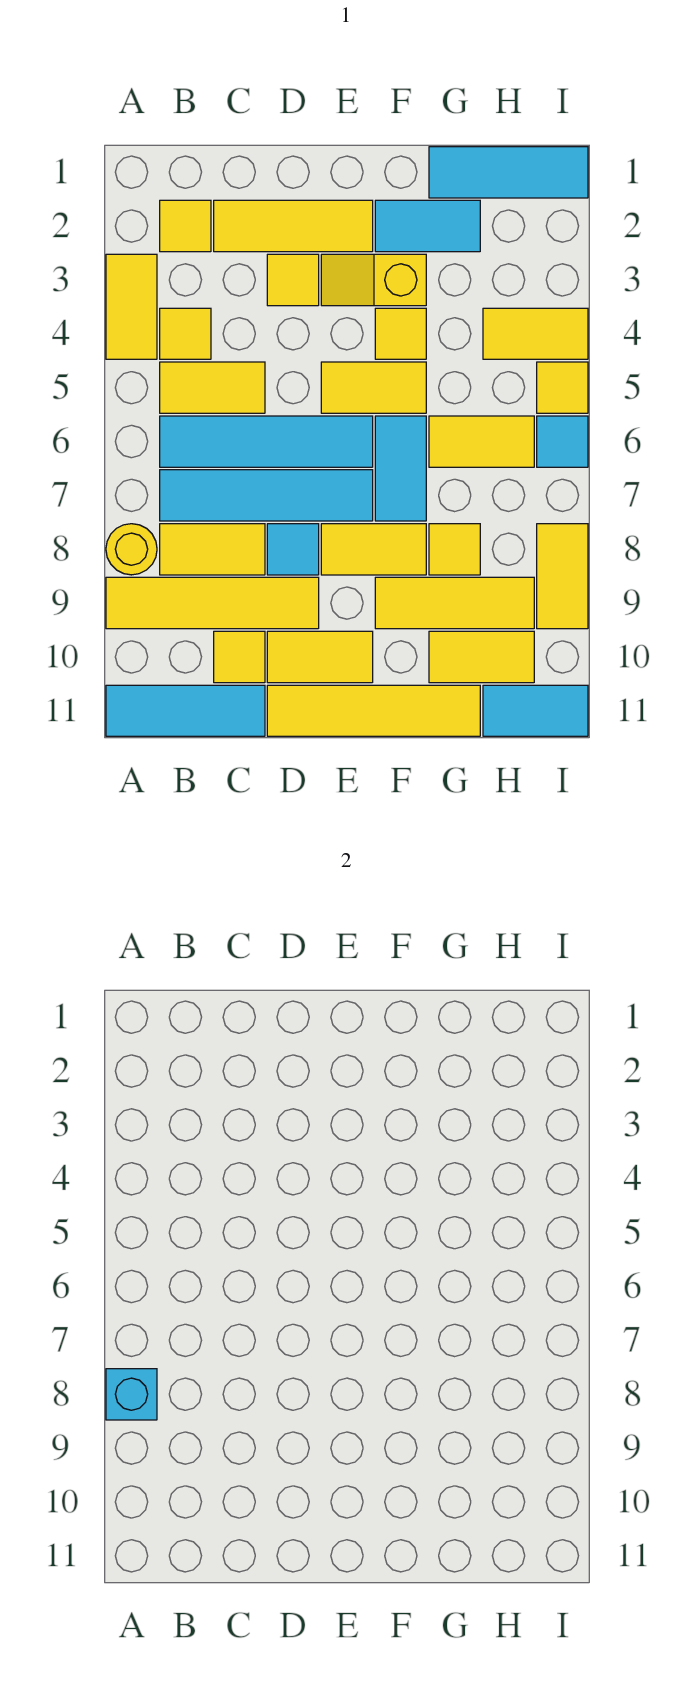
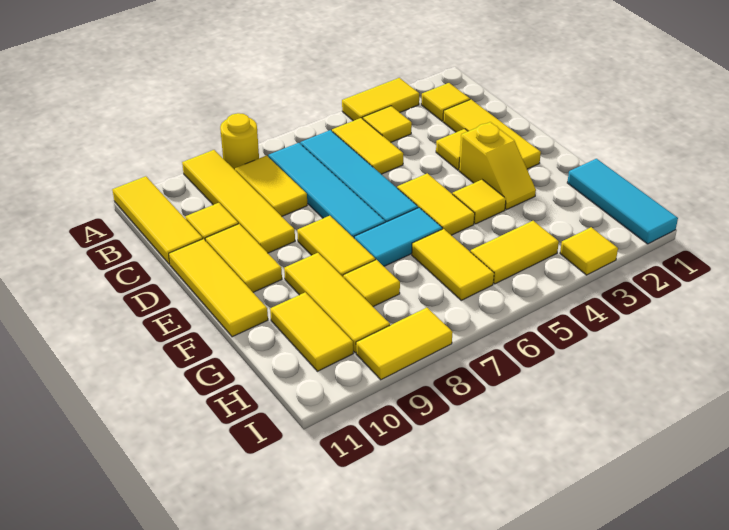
cyan 1x1 brick [106,1369,157,1420] -> none
cyan 1x3 tile [106,685,265,736] -> yellow 1x3 tile [112,176,203,264]
cyan 1x1 tile [267,524,319,575] -> none
yellow 1x4 tile [267,685,480,736] -> yellow 1x3 tile [169,239,268,337]
yellow 1x2 slope [321,254,426,306] -> yellow 1x2 slope turned to [459,122,536,210]
cyan 1x2 tile [375,200,480,252] -> none
yellow 1x2 tile [483,308,588,359] -> yellow 1x2 tile turned to [471,221,559,284]
cyan 1x2 tile [483,685,588,736] -> none
yellow 1x1 tile [537,362,588,413] -> yellow 1x1 tile moved to [560,227,618,275]
cyan 1x1 tile [537,416,588,467] -> none

